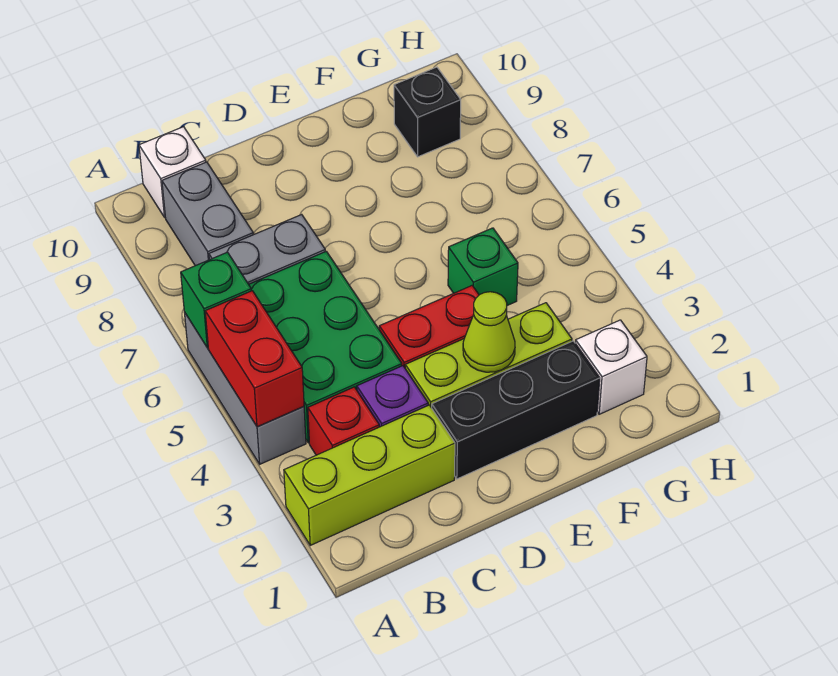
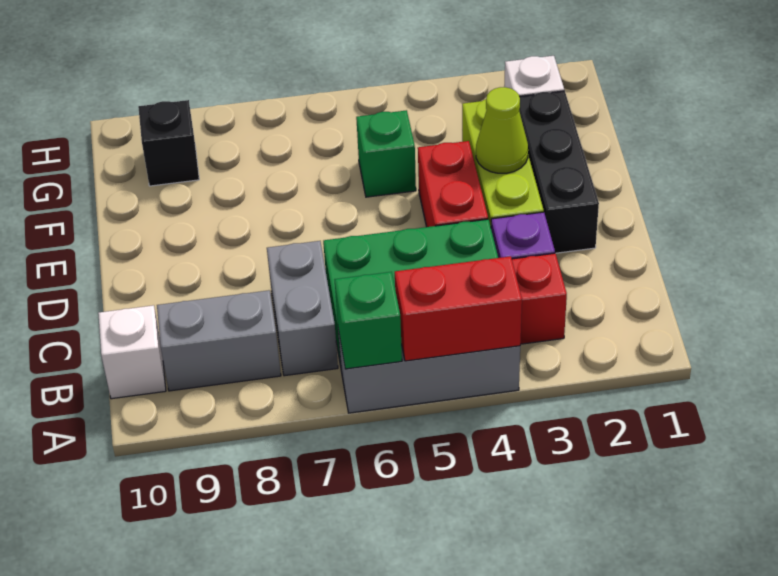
lime 1x3 brick [284,405,455,545] -> none

